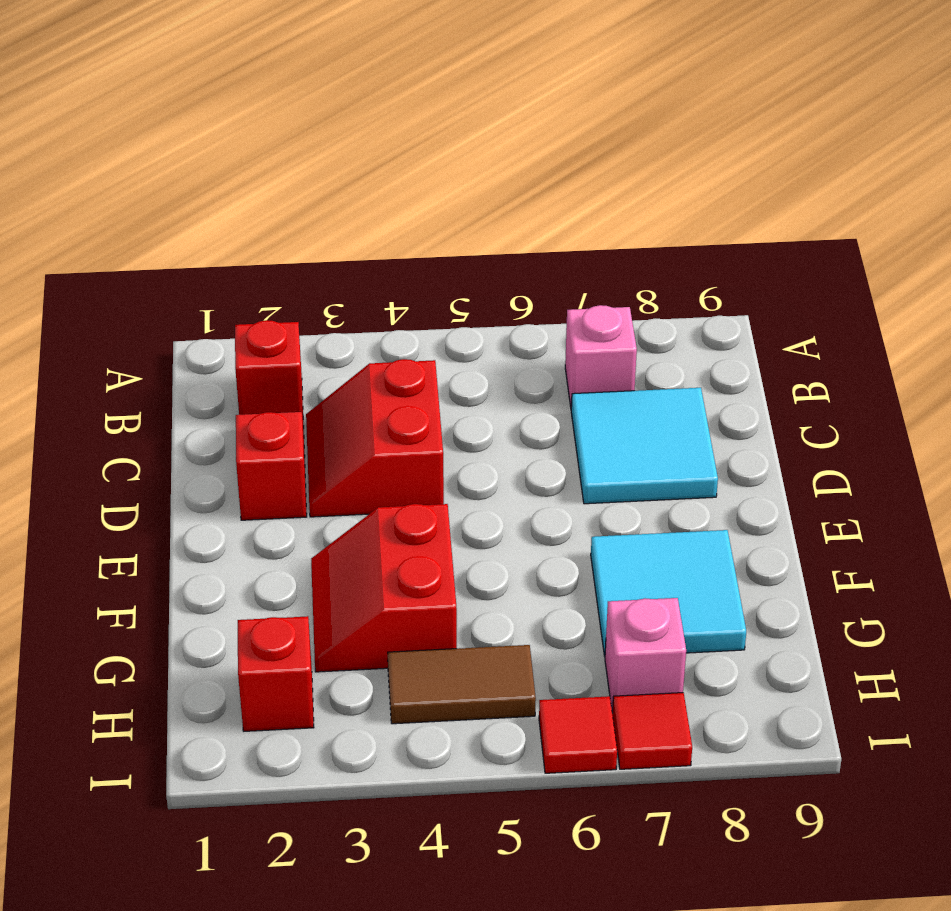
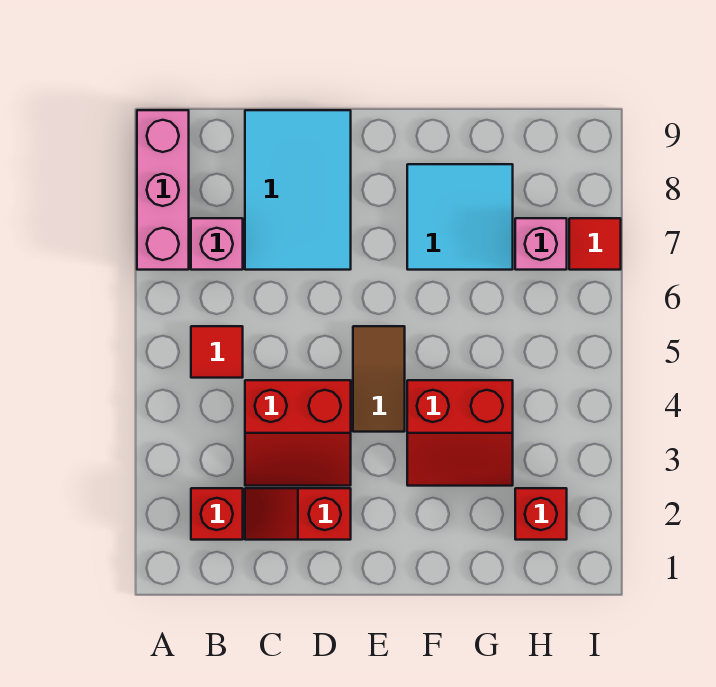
none -> pink 1x3 brick [137,110,189,270]
cyan 2x2 tile [571,388,718,504] -> cyan 2x3 tile [245,110,351,270]
brown 1x2 tile [388,645,536,724] -> brown 1x2 tile moved to [353,326,405,432]
red 1x1 tile [539,696,617,773] -> red 1x1 tile moved to [191,326,243,378]

